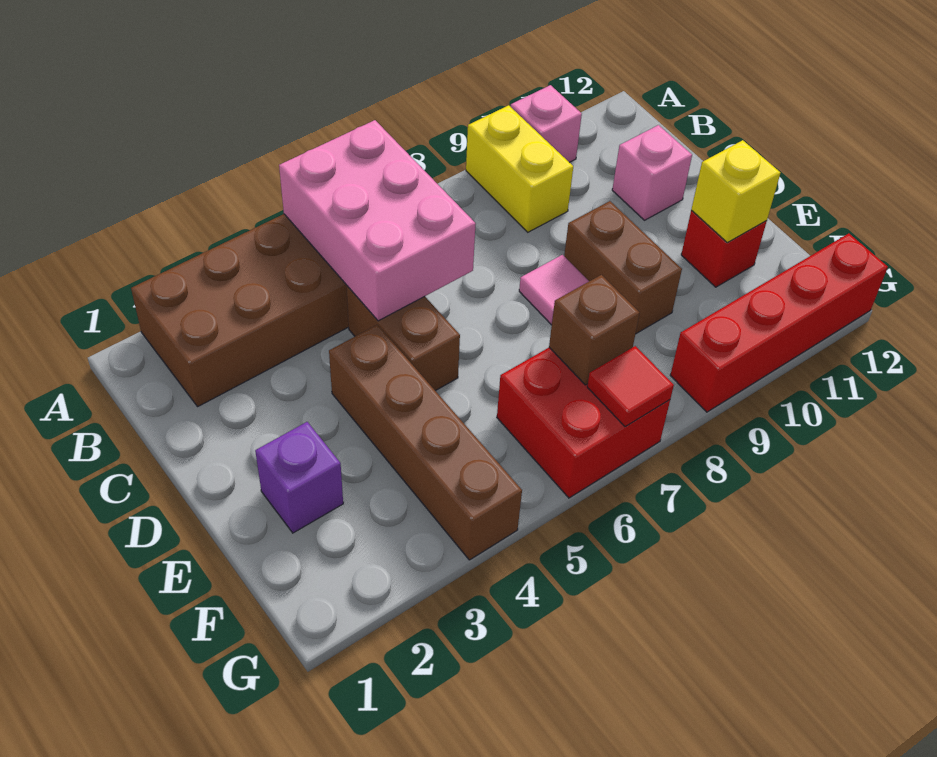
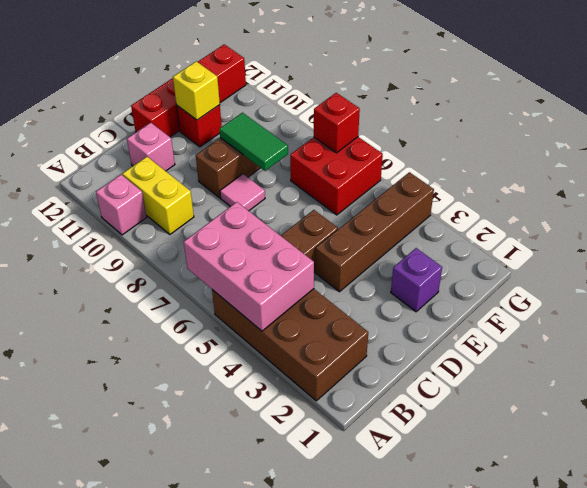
pink 2x3 brick [279,120,476,321] -> pink 2x3 brick turned to [184,202,314,331]
yellow 1x2 brick [466,105,573,232] -> yellow 1x2 brick turned to [123,157,194,234]
none -> green 1x2 tile [219,113,288,171]
brown 1x1 brick [549,275,639,385] -> none
red 1x1 tile [587,346,674,427] -> red 1x1 brick [314,93,360,153]
red 1x4 brick [670,233,888,412] -> red 1x4 brick turned to [131,44,246,137]

